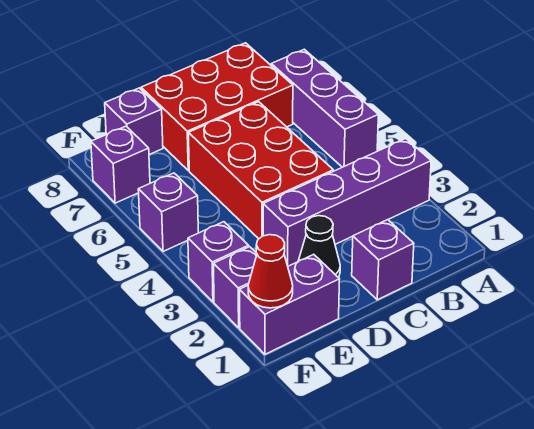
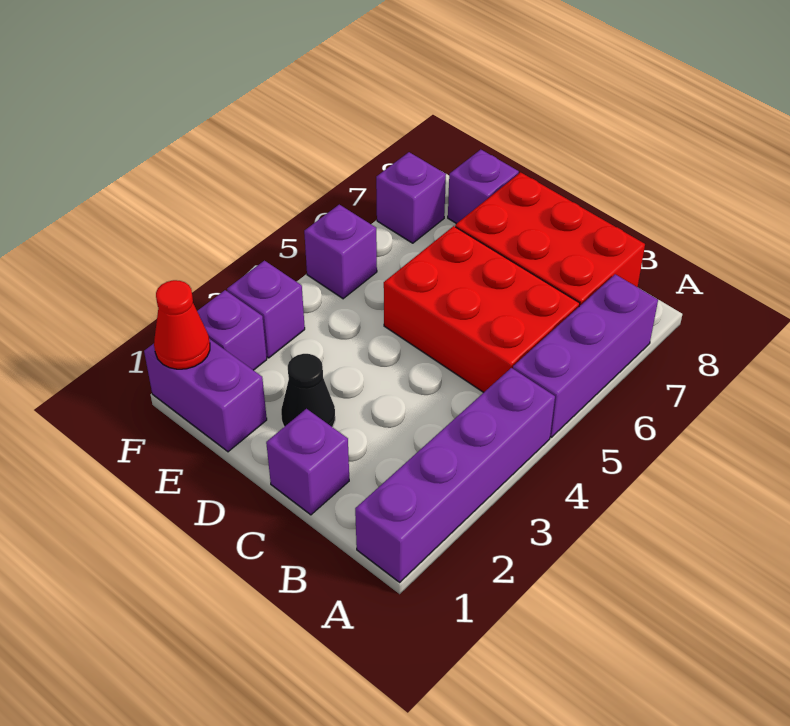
purple 1x4 brick [263,139,431,266] -> purple 1x4 brick turned to [355,368,555,582]
red 2x3 brick [188,102,333,239] -> red 2x3 brick turned to [384,226,580,392]

